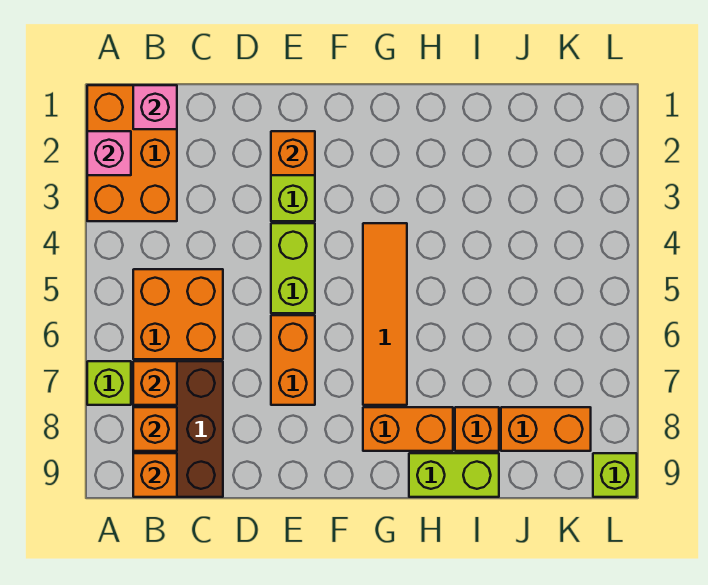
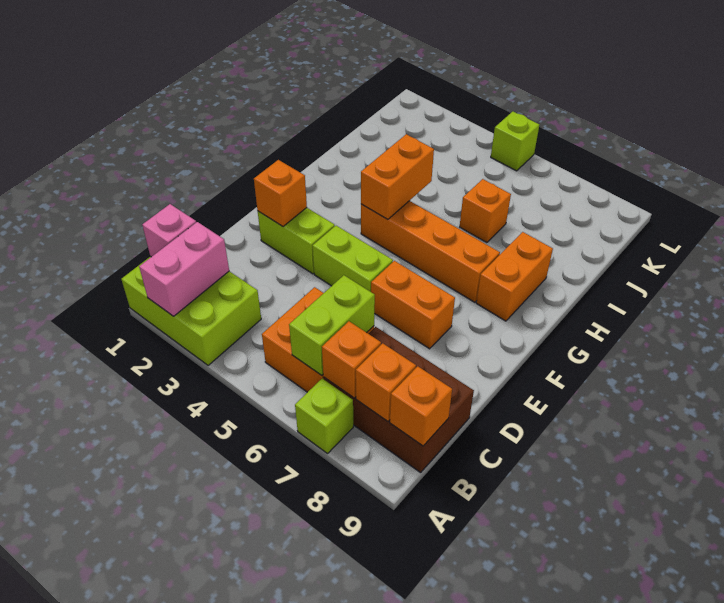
orange 2x3 brick [87,85,177,221] -> lime 2x3 brick [121,256,261,366]
pink 1x1 brick [87,131,131,175] -> pink 1x2 brick [139,222,229,316]
orange 1x4 tile [363,223,407,405] -> orange 1x4 brick [361,201,500,302]
lime 1x2 brick [409,453,499,497] -> lime 1x2 brick moved to [289,275,375,375]
orange 1x1 brick [455,407,499,451] -> orange 1x1 brick moved to [460,179,511,243]
orange 1x2 brick [501,407,591,451] -> orange 1x2 brick moved to [361,134,434,219]
lime 1x1 brick [593,453,637,497] -> lime 1x1 brick moved to [491,112,539,171]

